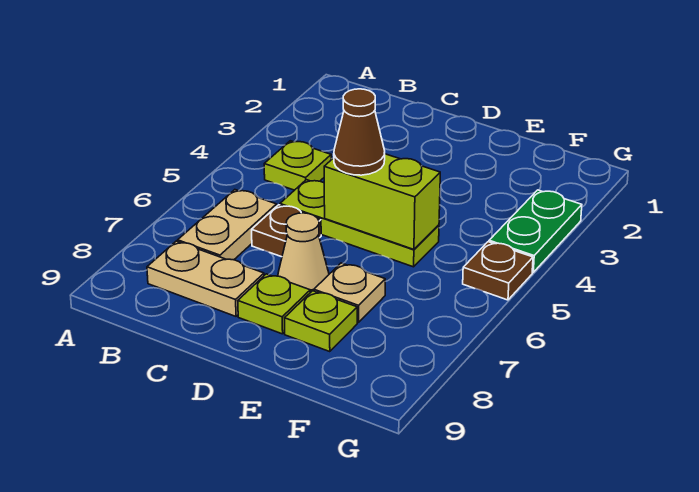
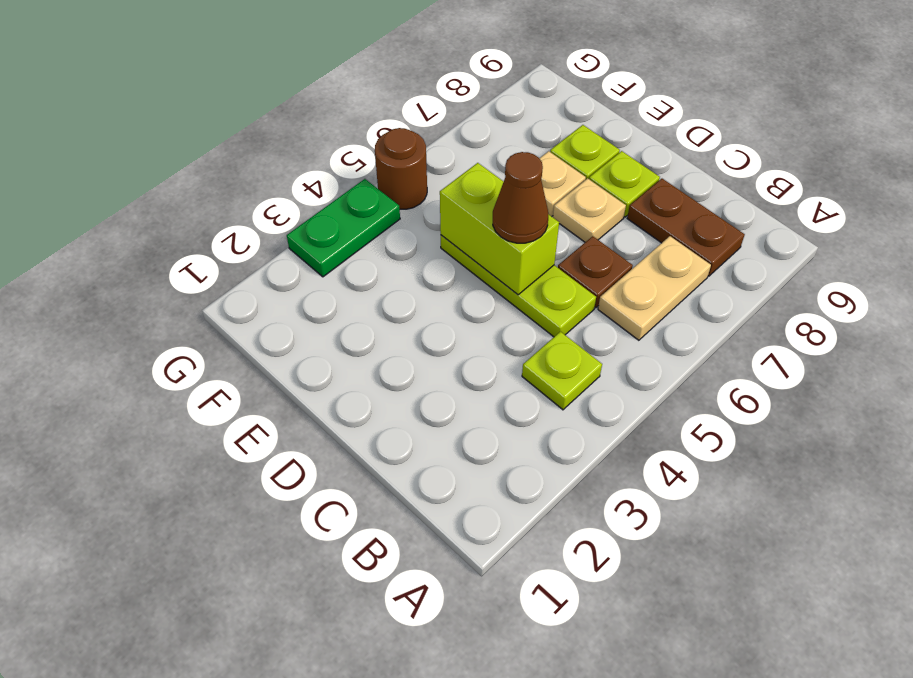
tan 1x2 plate [147,241,264,316] -> brown 1x2 plate [627,179,745,276]
tan 1x1 cone [278,213,329,293] -> tan 1x1 plate [553,178,626,242]
brown 1x1 plate [463,242,533,300] -> brown 1x1 round brick [375,128,427,209]

